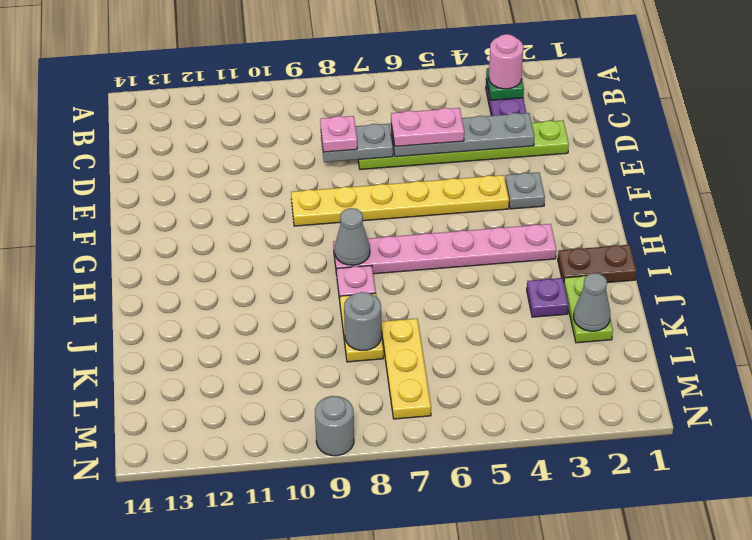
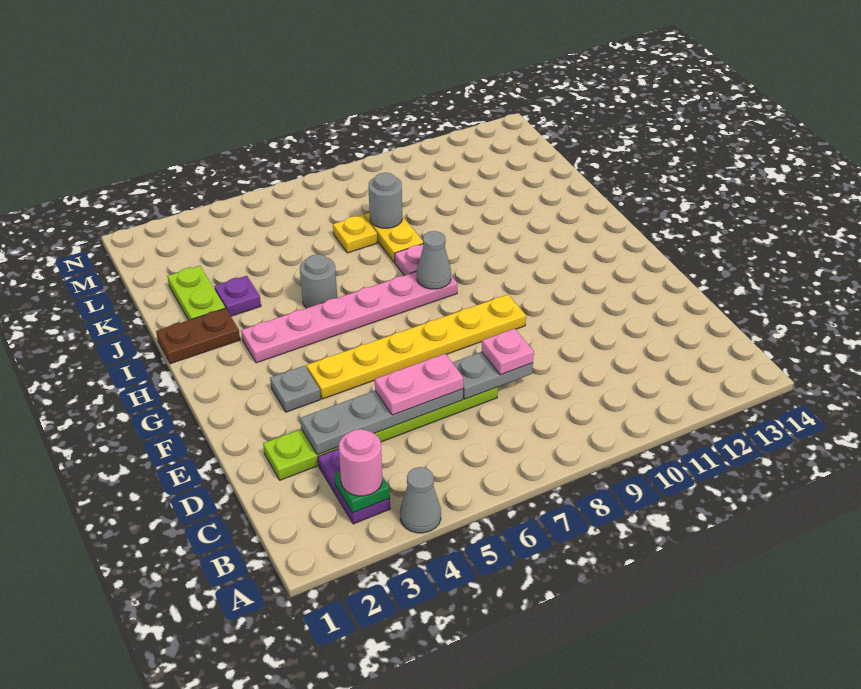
grey 1x1 cone [574,273,610,331] -> grey 1x1 cone moved to [400,467,441,533]
yellow 1x3 plate [381,319,431,419] -> yellow 1x1 plate [333,215,377,253]
grey 1x1 round brick [315,396,354,456] -> grey 1x1 round brick moved to [300,254,337,308]

